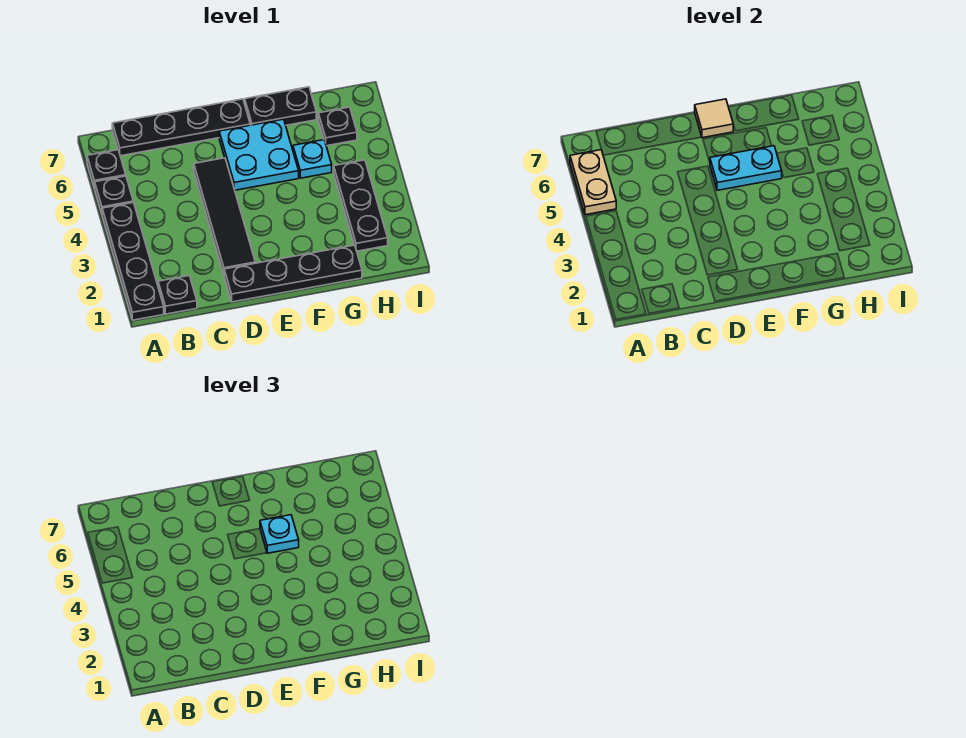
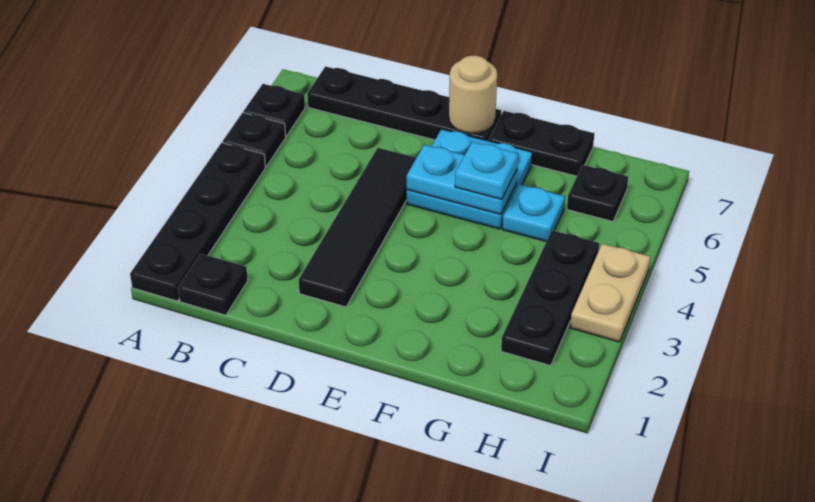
tan 1x2 plate [570,150,616,215] -> tan 1x2 plate moved to [570,244,650,342]
black 1x4 plate [224,245,362,302] -> none
tan 1x1 tile [695,99,733,138] -> tan 1x1 round brick [449,56,497,134]

